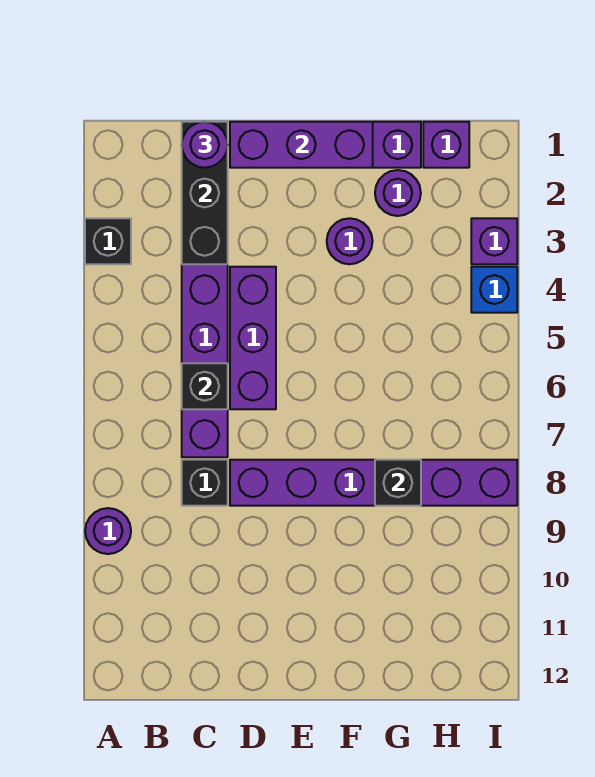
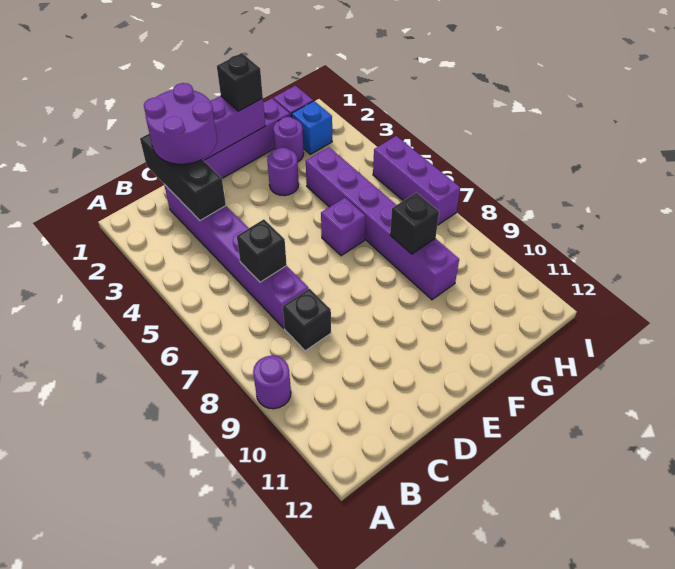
black 1x1 brick [85,218,131,264] -> black 1x1 brick moved to [217,53,263,111]
purple 1x1 round brick [182,122,228,168] -> purple 2x2 round brick [144,83,217,164]
purple 1x3 brick [230,267,276,409] -> purple 1x3 brick moved to [373,136,460,225]
purple 1x6 brick [230,460,517,506] -> purple 1x6 brick turned to [306,147,459,300]
purple 1x1 brick [471,218,517,264] -> purple 1x1 brick moved to [321,198,365,256]
blue 1x1 brick [471,267,517,313] -> blue 1x1 brick moved to [292,101,332,154]

